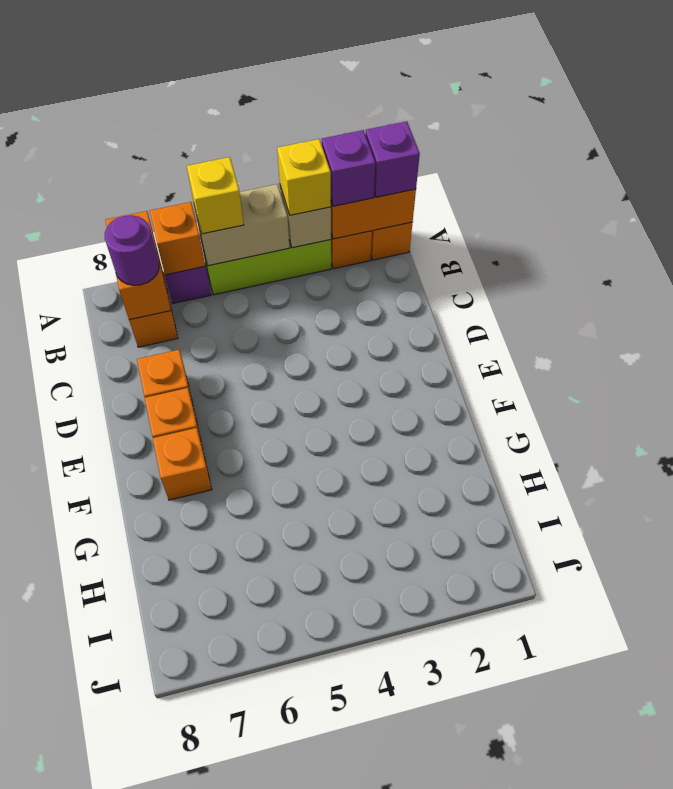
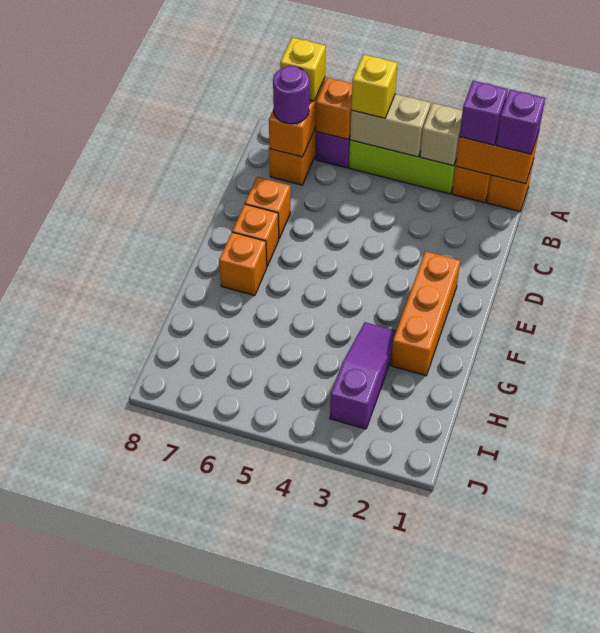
yellow 1x1 brick [277,139,331,215] -> yellow 1x1 brick moved to [280,38,326,101]
none -> orange 1x3 brick [391,251,460,376]
none -> purple 1x3 slope [330,322,396,429]

